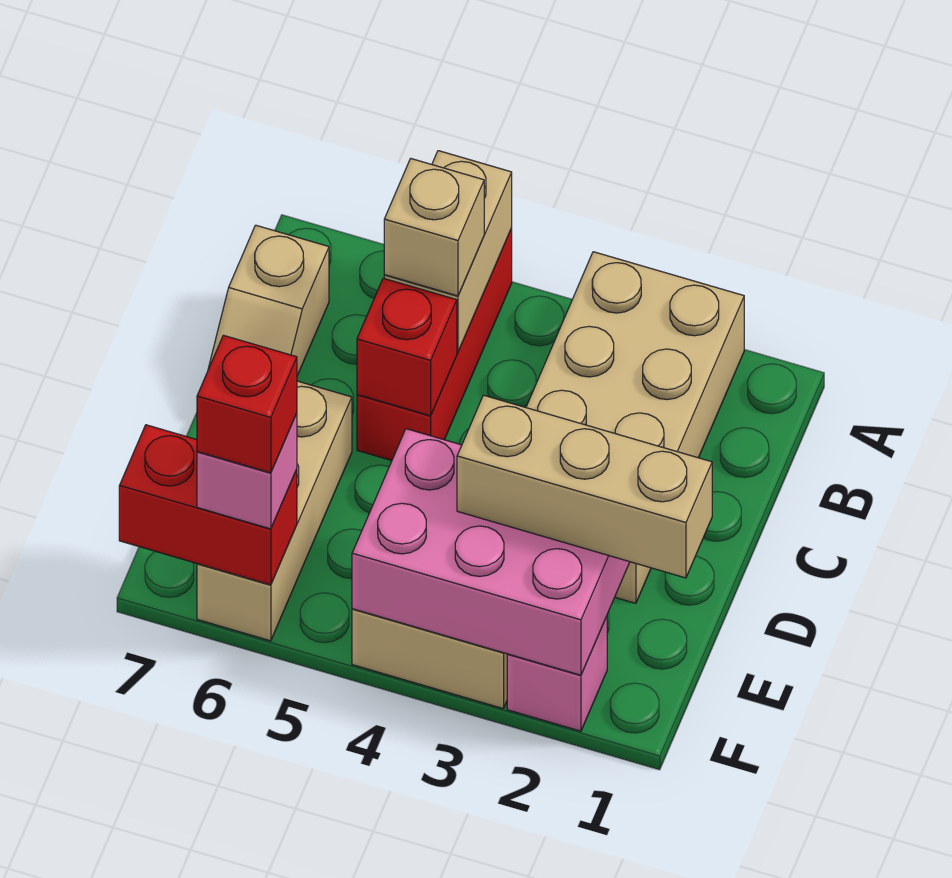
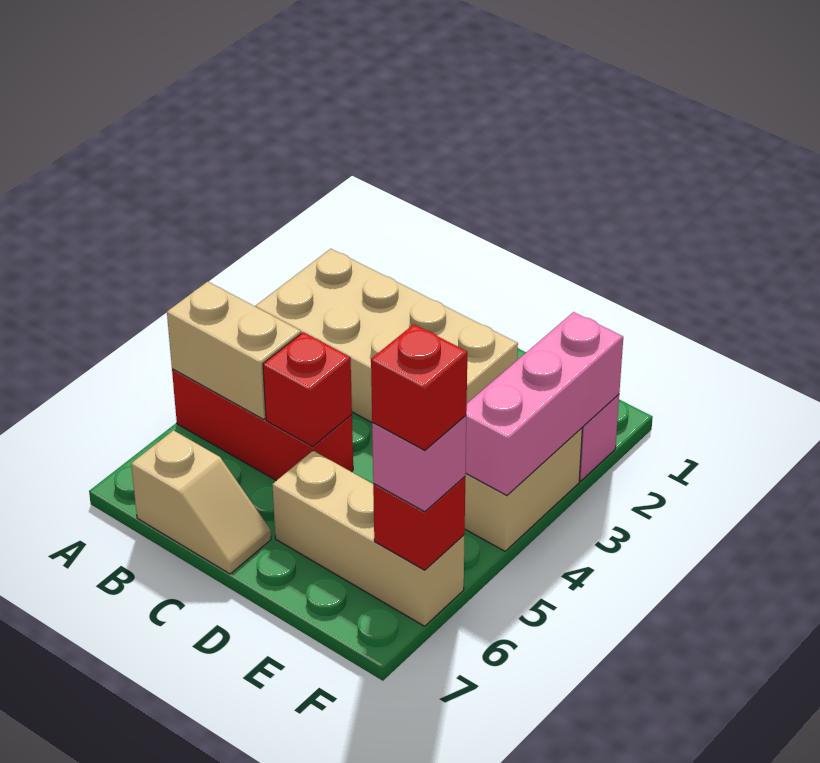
tan 1x1 brick [384,159,484,296] -> none
tan 1x3 brick [457,395,712,578] -> none
pink 2x3 brick [352,429,630,675] -> pink 1x3 brick [466,312,623,496]
red 1x2 brick [119,425,297,585] -> red 1x1 brick [373,477,465,570]

